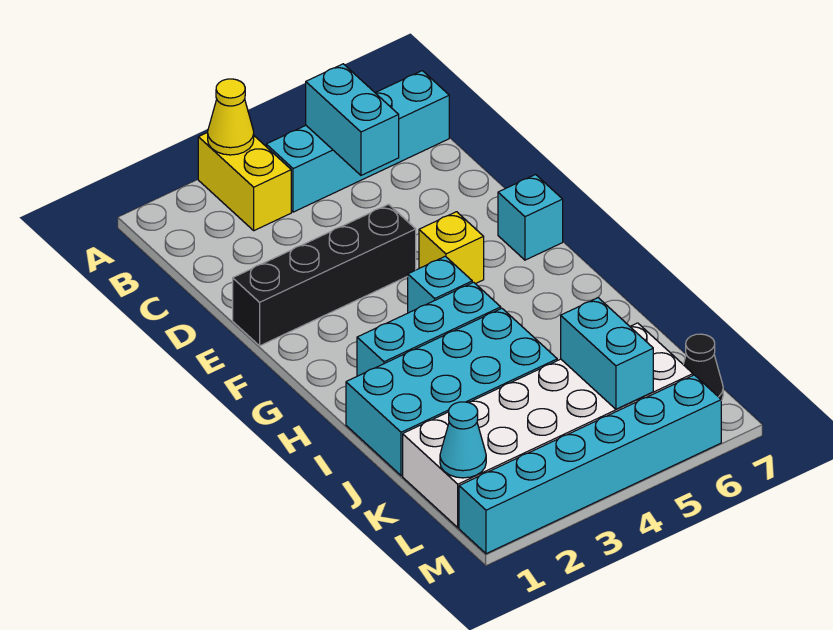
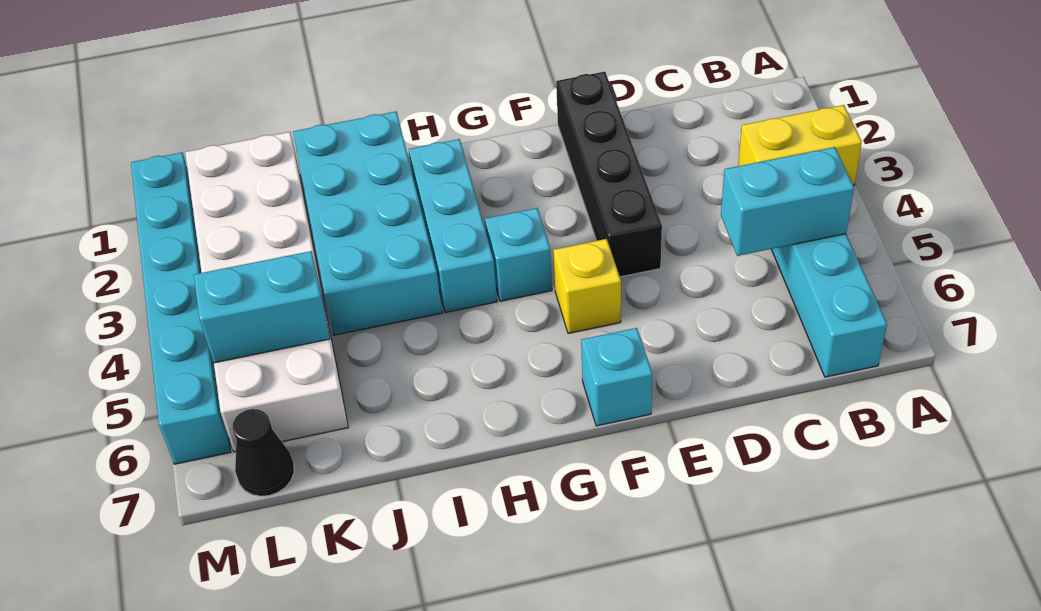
yellow 1x1 cone [208,79,254,155] -> none
cyan 1x1 cone [440,402,486,478] -> none

